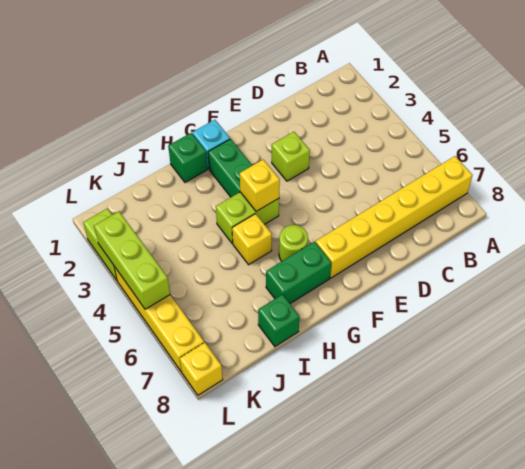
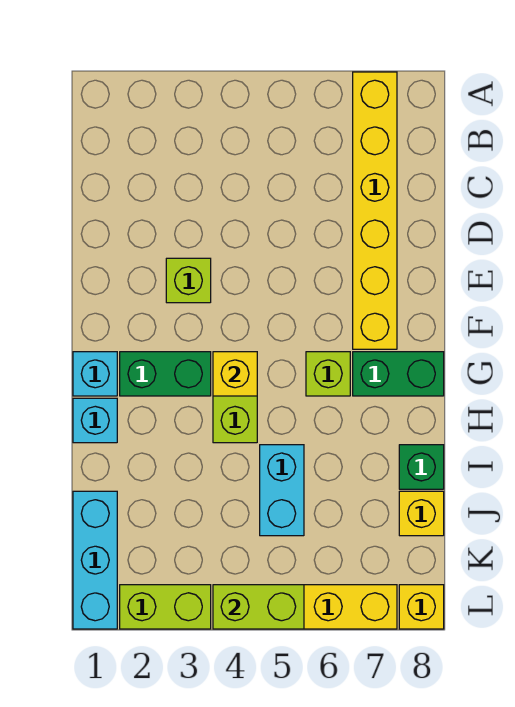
lime 1x1 round brick [279,225,308,261] -> lime 1x1 brick [306,352,350,396]
green 1x2 brick [266,242,331,303] -> green 1x2 brick turned to [353,352,444,396]
green 1x1 brick [168,133,207,182] -> cyan 1x1 brick [73,398,117,443]
yellow 1x1 brick [232,214,272,265] -> yellow 1x1 brick moved to [399,491,444,536]
none -> cyan 1x2 brick [260,445,304,536]
none -> cyan 1x3 brick [73,491,117,629]
lime 1x3 brick [94,211,170,309] -> lime 1x2 brick [213,585,304,629]

